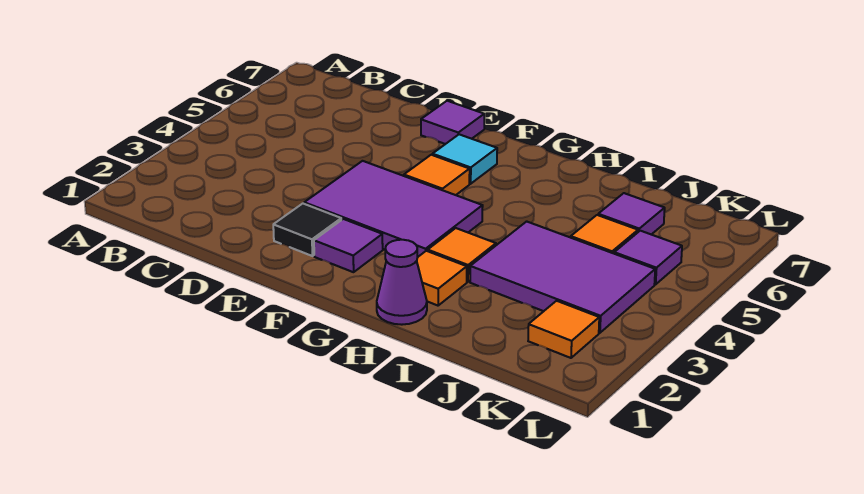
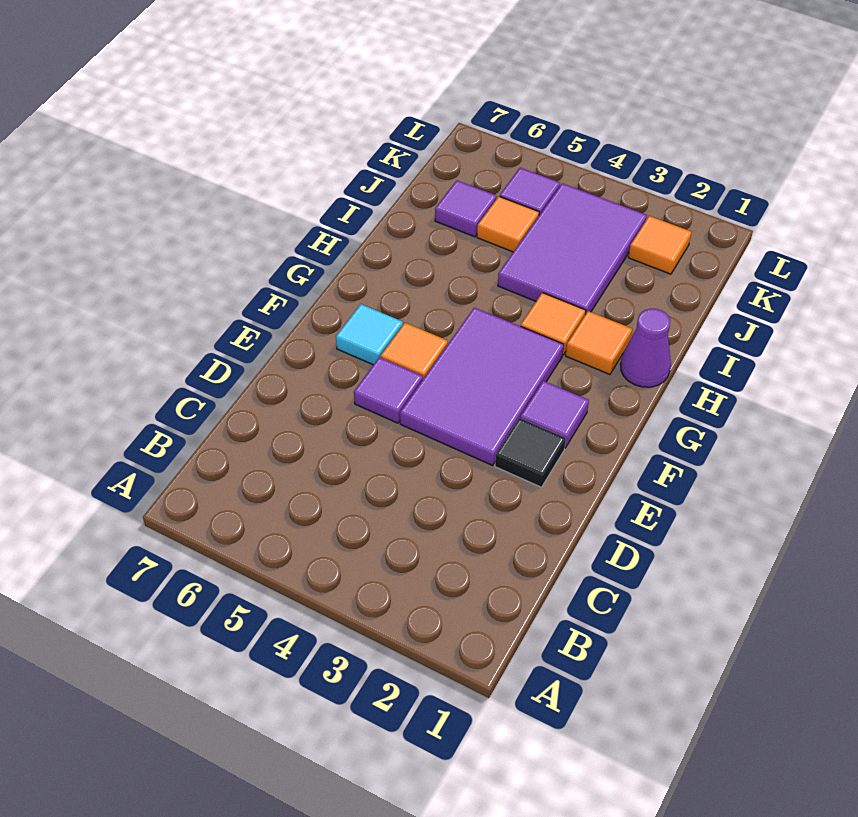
purple 1x1 tile [421,101,484,144] -> purple 1x1 tile moved to [354,357,423,423]

